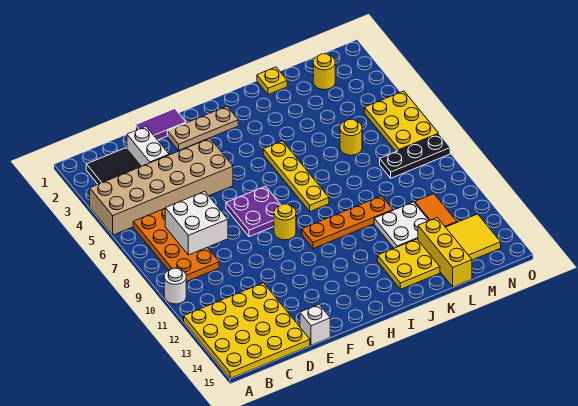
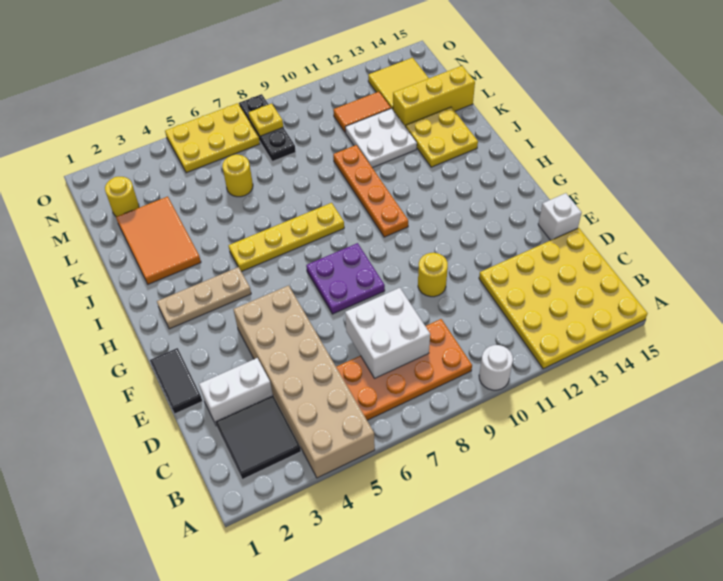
purple 1x2 tile [135,109,186,140] -> black 1x2 tile [150,348,202,414]
tan 1x3 plate [167,106,238,150] -> tan 1x3 plate turned to [157,267,251,329]
yellow 1x1 round brick [274,204,296,240] -> yellow 1x1 round brick moved to [418,253,448,297]
none -> orange 2x3 tile [116,197,201,284]
yellow 1x1 plate [257,67,287,95] -> yellow 1x1 plate moved to [249,104,283,136]

